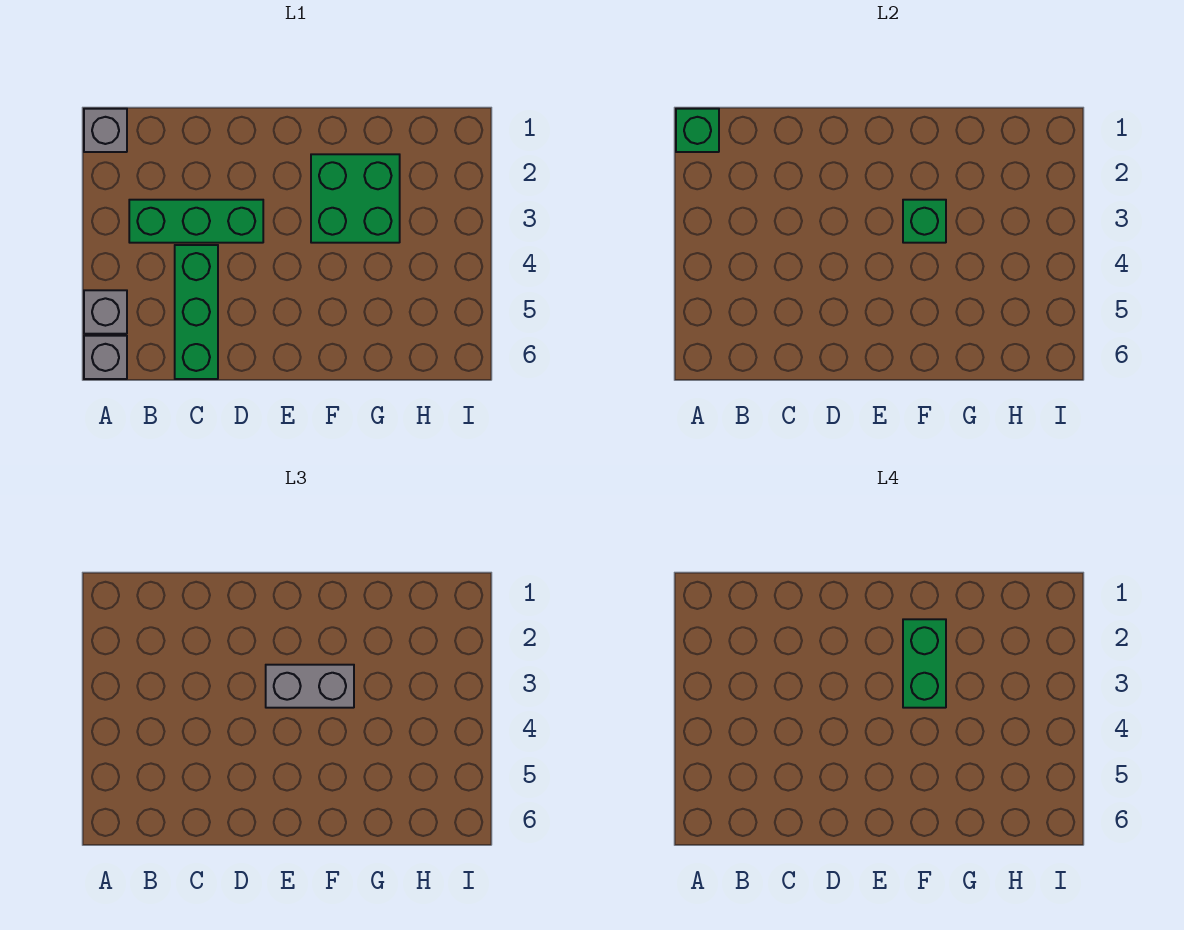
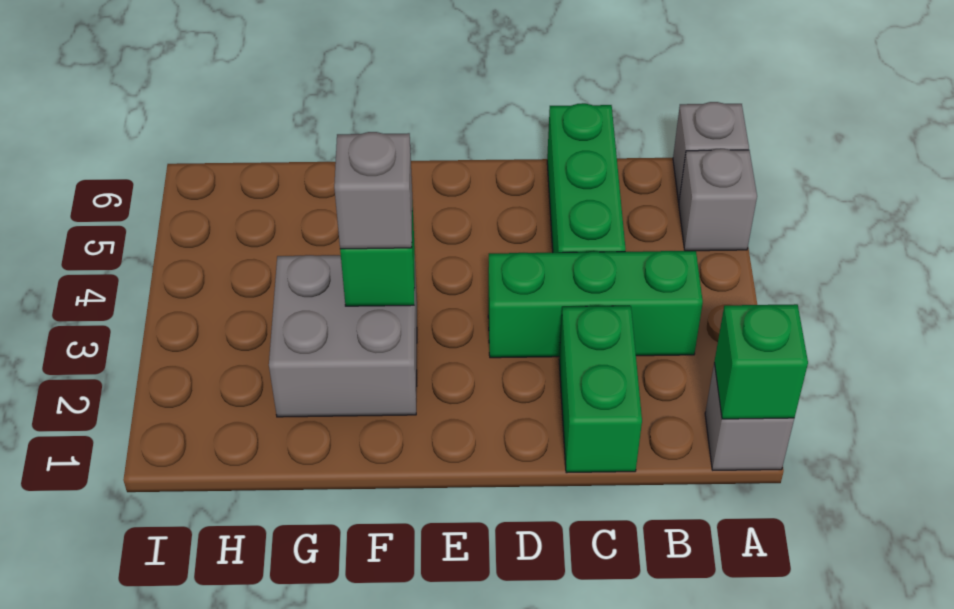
grey 1x2 brick [266,665,354,708] -> grey 1x1 brick [334,132,412,249]
green 2x2 brick [311,154,400,243] -> grey 2x2 brick [269,255,417,417]
green 1x2 brick [903,619,946,708] -> green 1x2 brick moved to [559,306,642,473]

